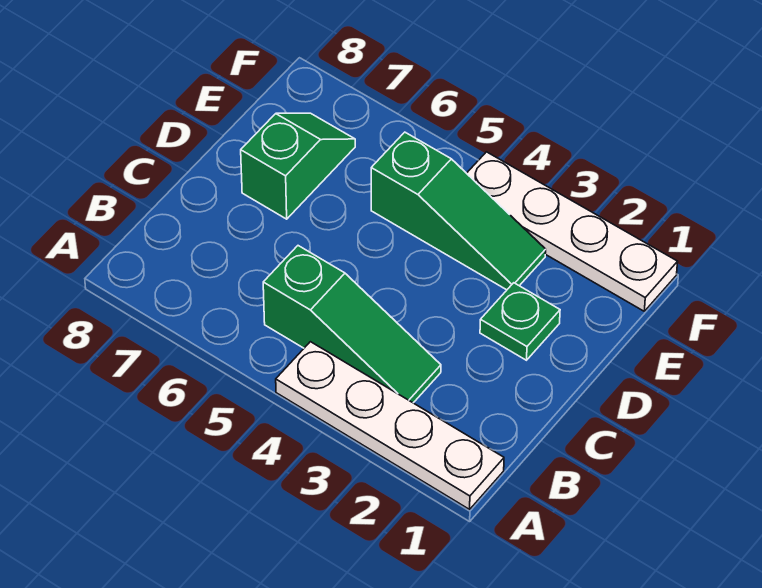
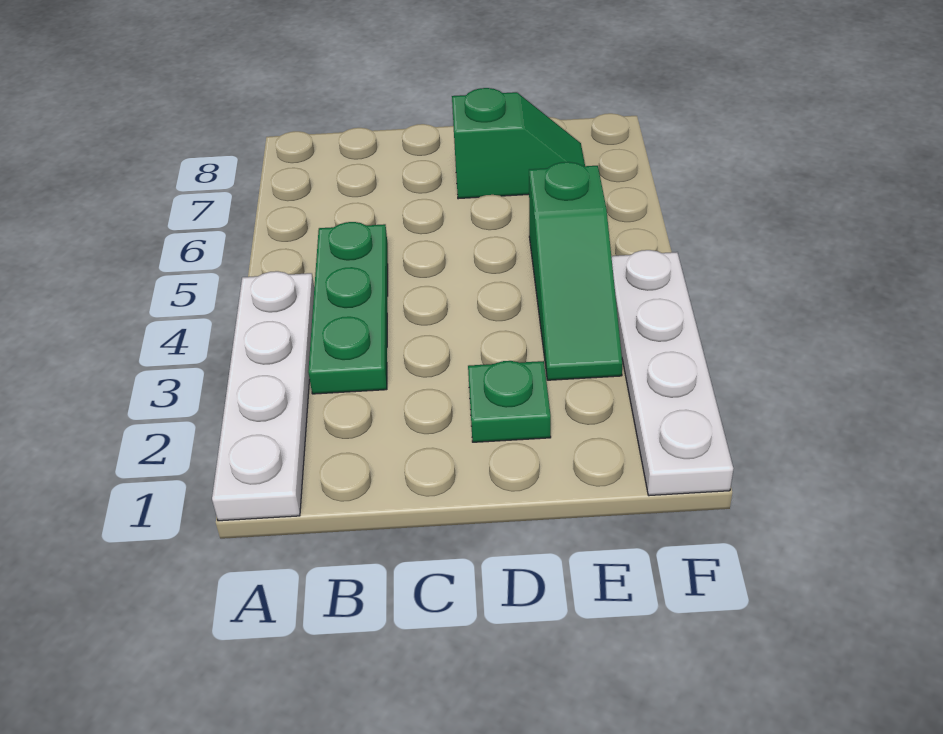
green 1x3 slope [263,246,441,403] -> green 1x3 plate [308,222,388,394]

